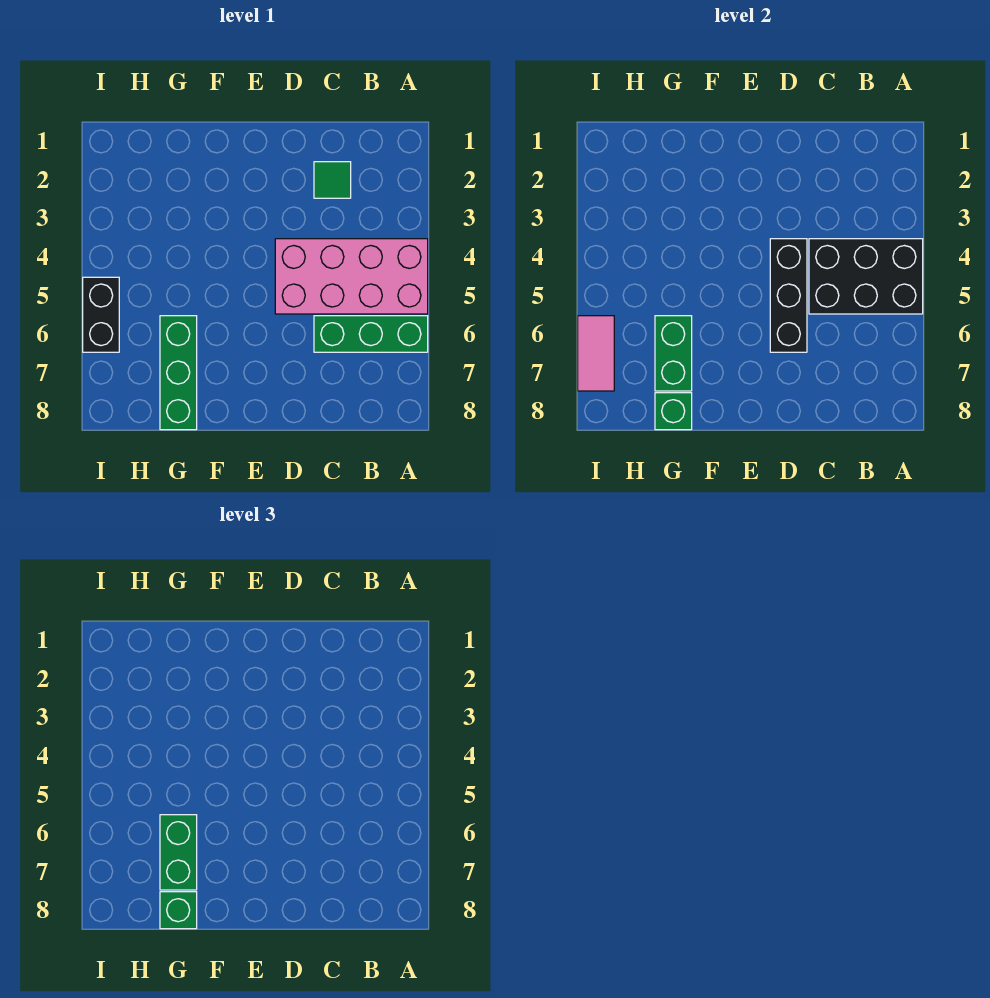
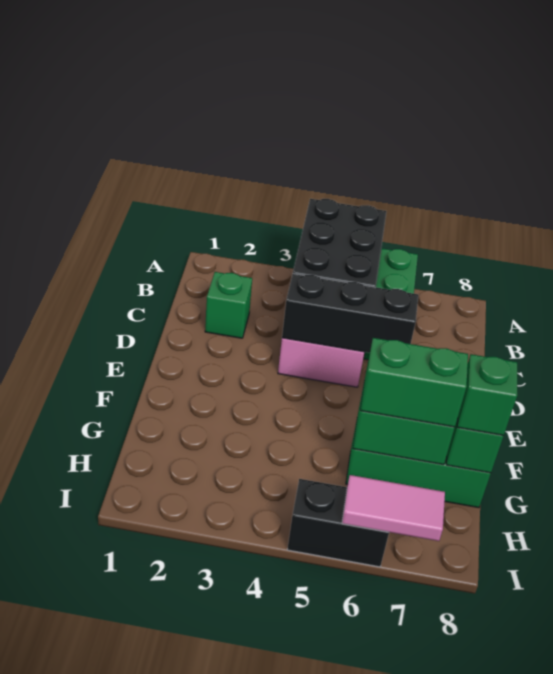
green 1x1 tile [314,162,351,198] -> green 1x1 brick [205,272,252,338]

